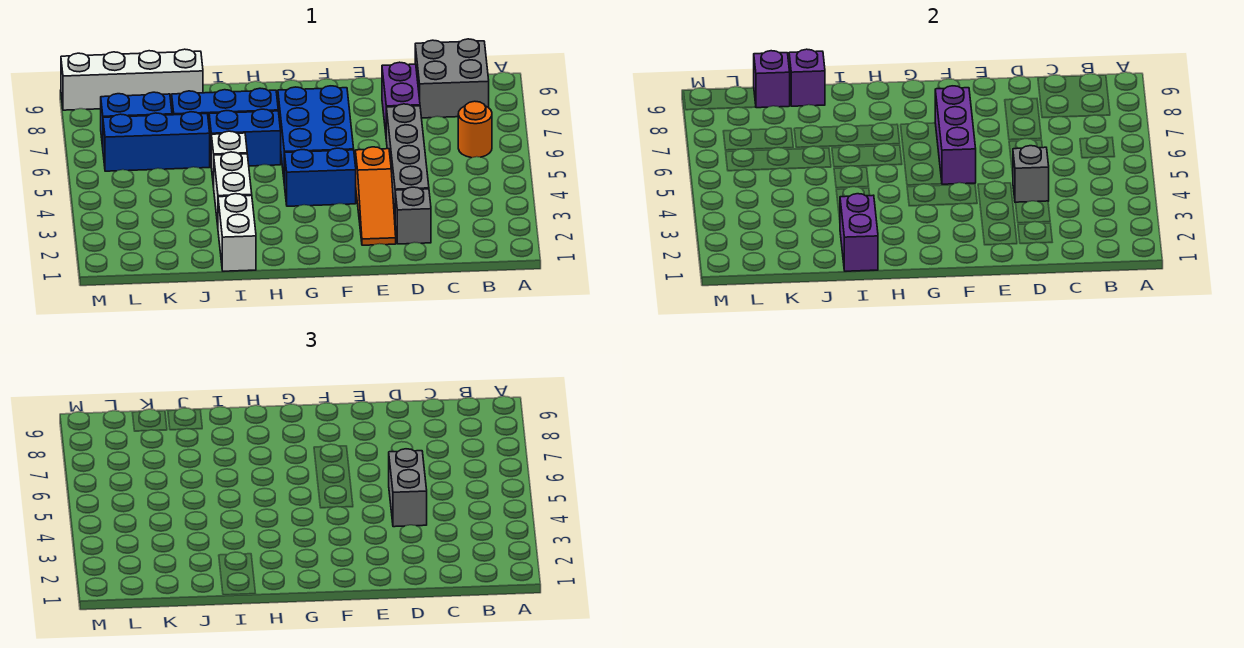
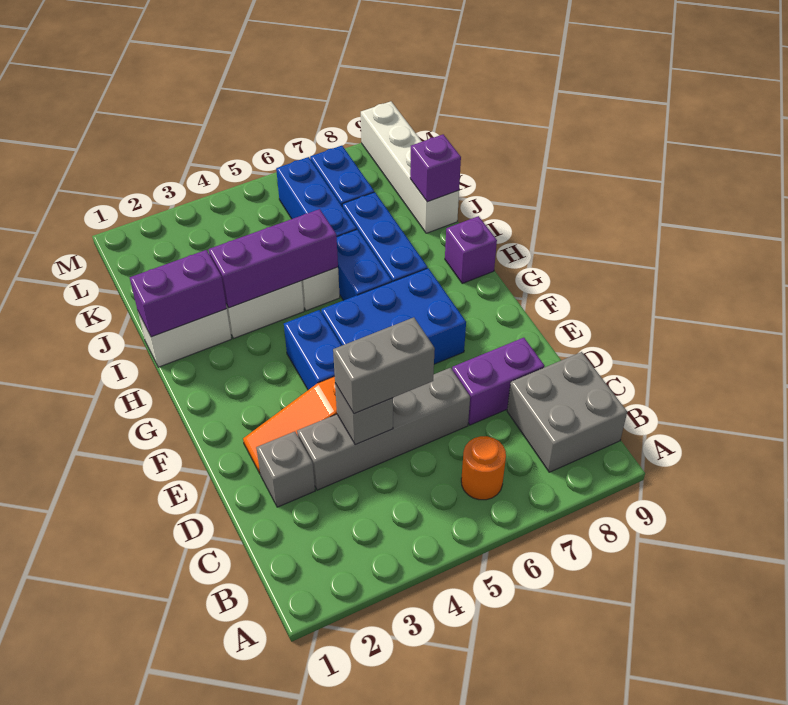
purple 1x3 brick [935,86,976,184] -> purple 1x3 brick moved to [209,209,338,308]
purple 1x1 brick [754,51,790,108] -> purple 1x1 brick moved to [445,216,497,283]

